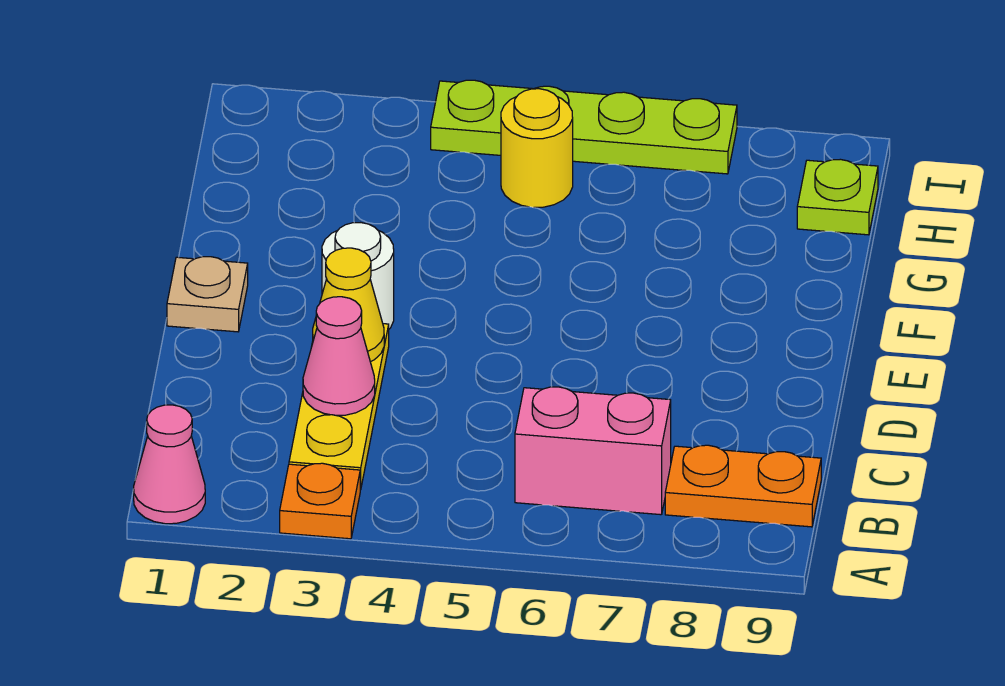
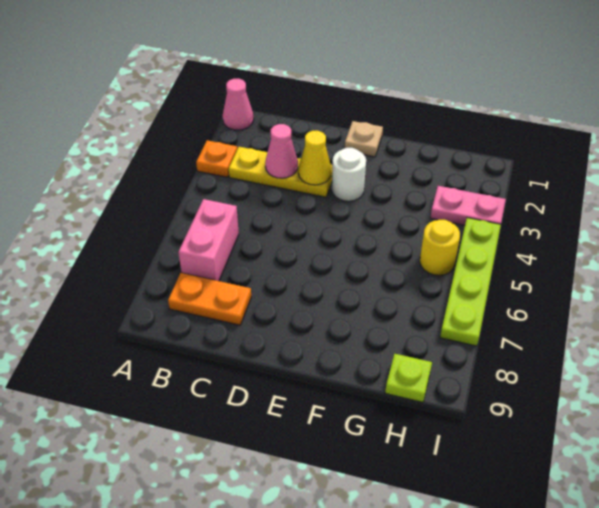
orange 1x2 plate [665,445,821,527] -> orange 1x2 plate turned to [168,273,251,325]
none -> pink 1x2 plate [430,186,506,225]

